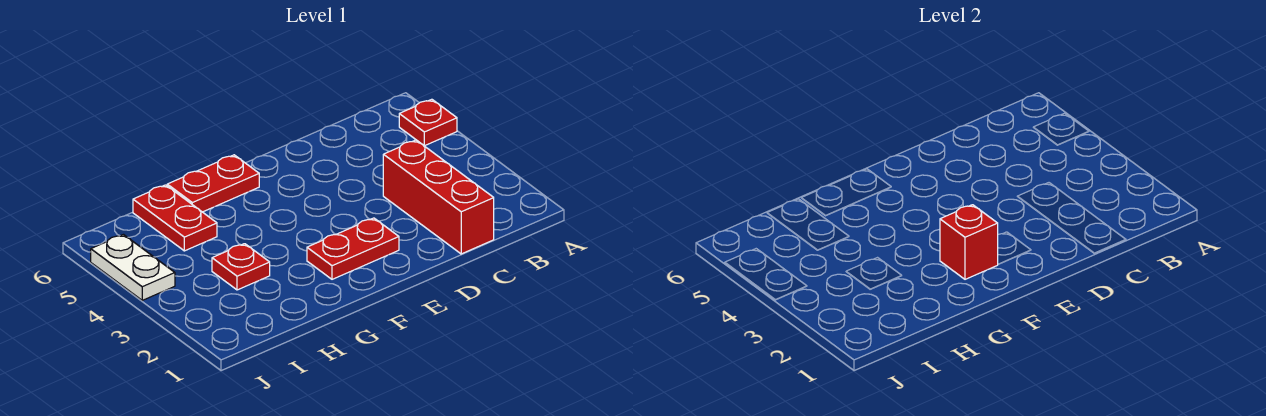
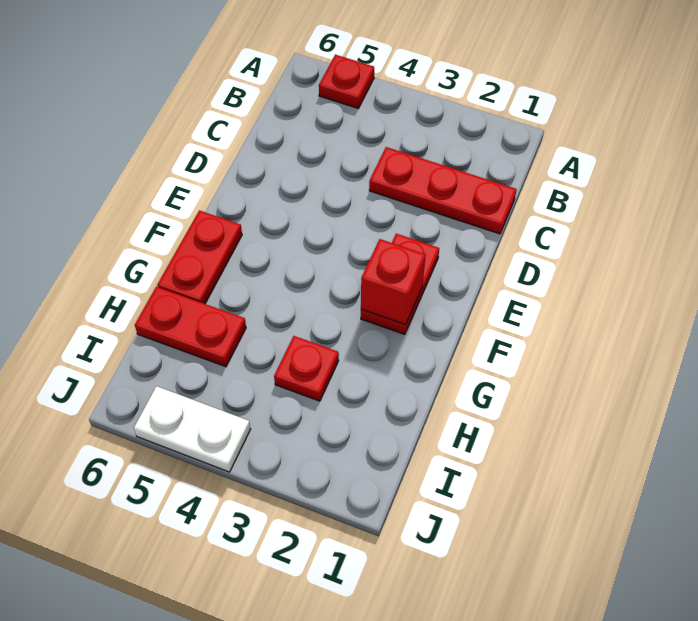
red 1x3 brick [383,140,494,254] -> red 1x3 plate [369,147,517,234]

